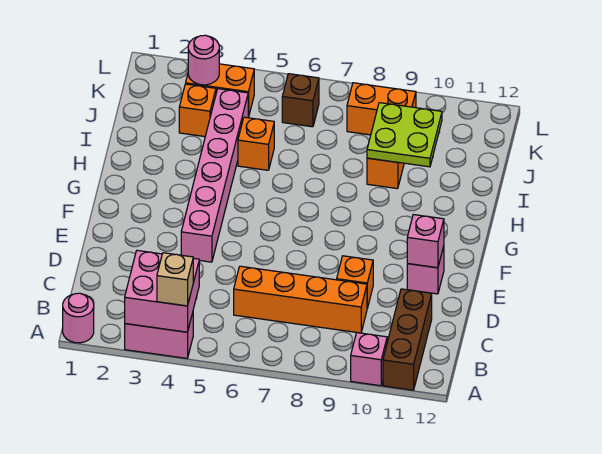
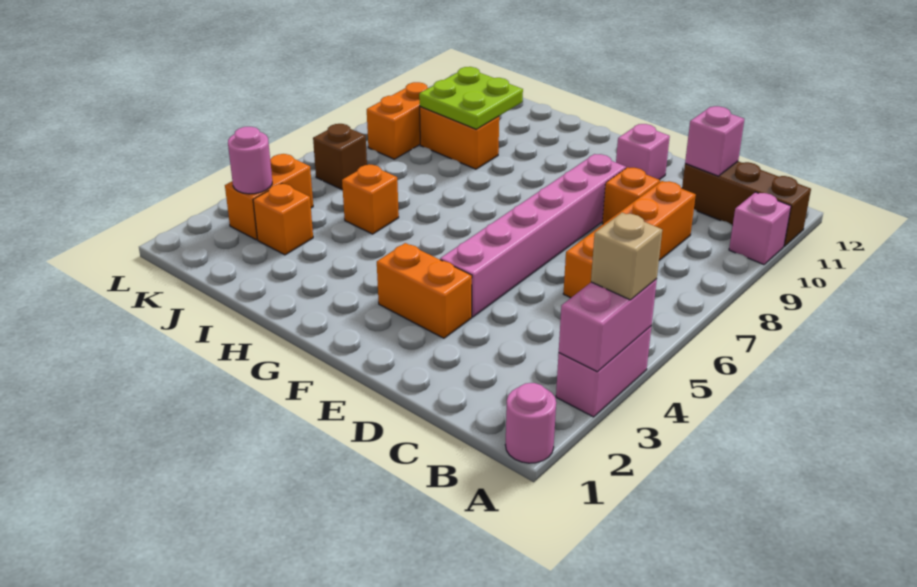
pink 2x2 brick [125,250,199,332] -> pink 1x2 brick [559,279,657,372]
none -> orange 1x2 brick [377,243,472,338]
pink 1x6 brick [181,89,248,262] -> pink 1x6 brick turned to [440,154,626,317]
pink 1x1 brick [407,215,444,268] -> pink 1x1 brick moved to [685,106,744,176]

